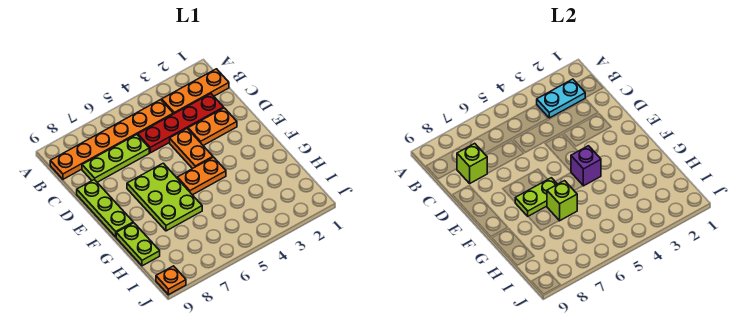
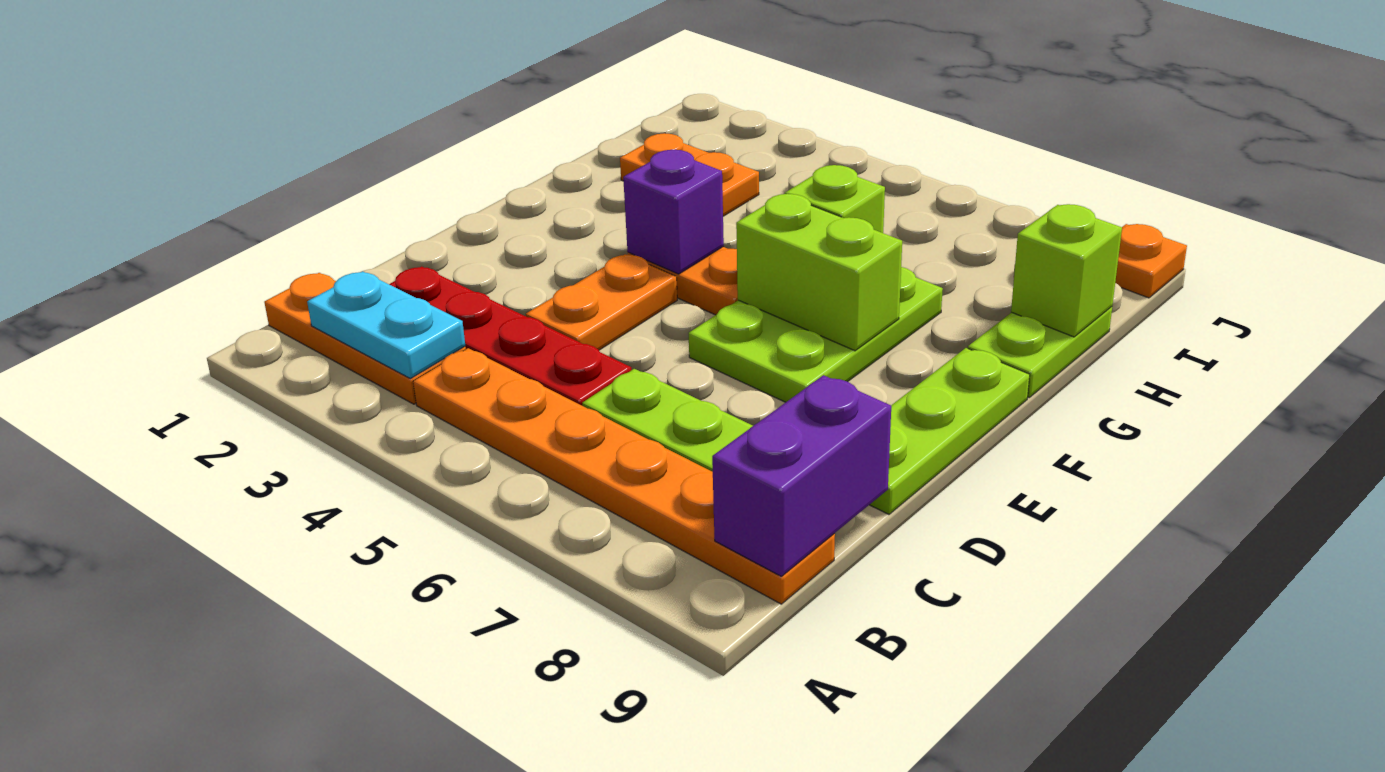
none -> purple 1x2 brick [712,375,891,576]
lime 1x1 brick [457,143,487,183] -> lime 1x1 brick moved to [1011,204,1122,337]
orange 1x2 plate [188,108,237,145] -> orange 1x2 plate moved to [620,133,759,216]
lime 1x2 plate [515,178,557,216] -> lime 1x2 brick [736,194,902,351]

